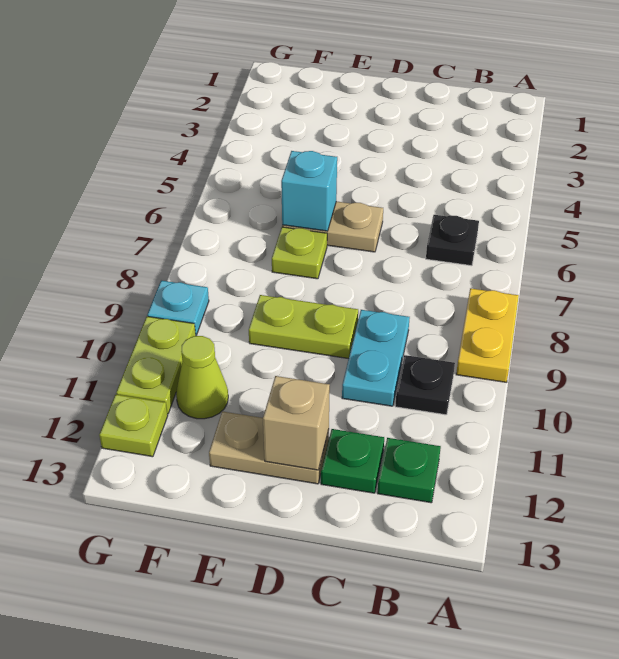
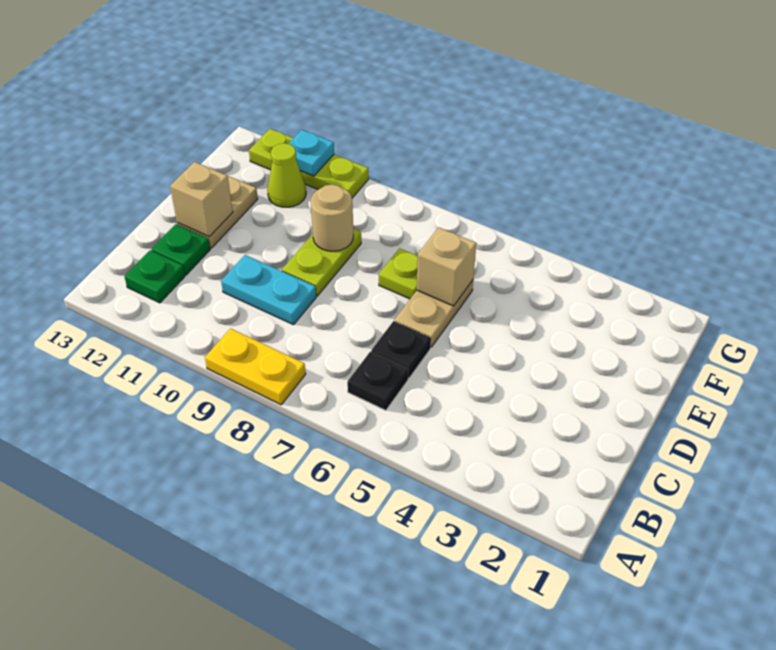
black 1x1 plate [395,355,455,415] -> black 1x1 plate moved to [371,321,431,378]
cyan 1x1 brick [281,151,337,231] -> tan 1x1 brick [417,228,476,306]
none -> tan 1x1 round brick [311,184,353,251]
cyan 1x1 plate [147,281,209,335] -> cyan 1x1 plate moved to [288,130,334,176]

